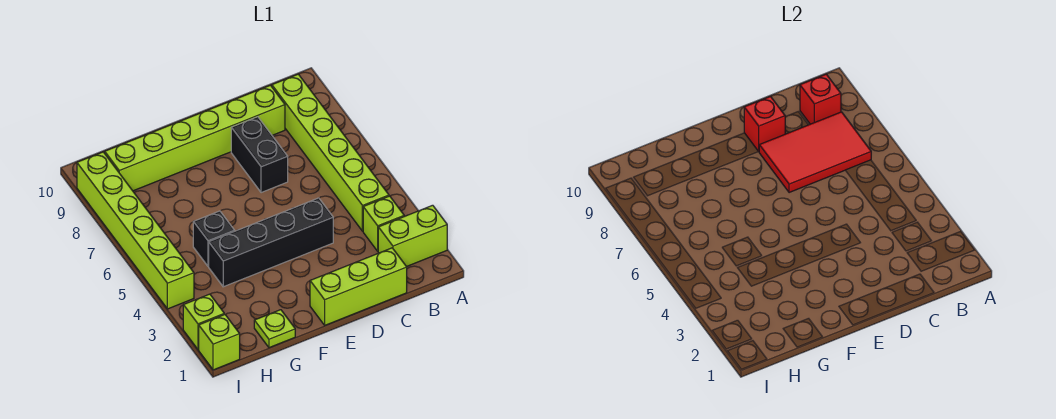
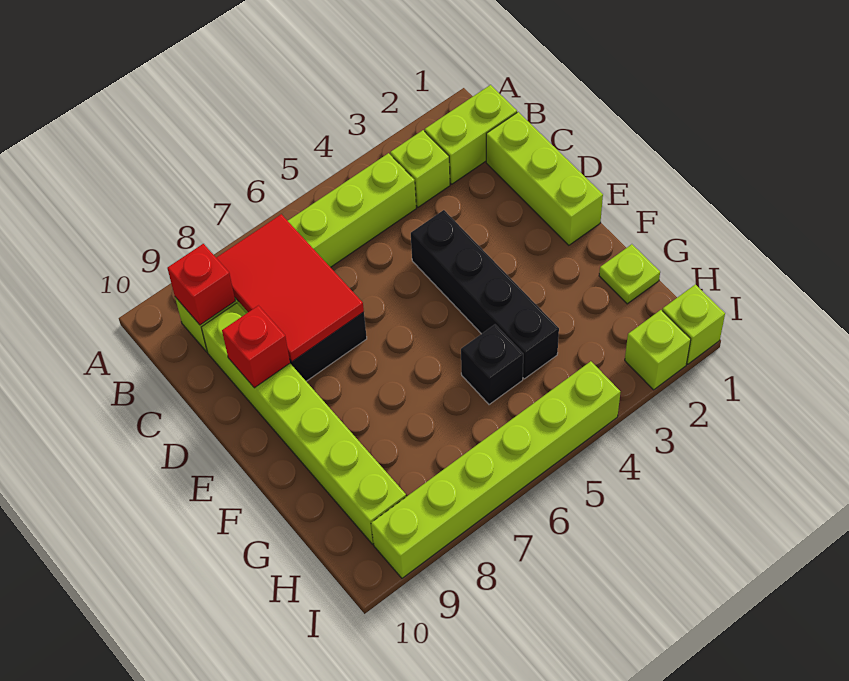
lime 1x2 brick [378,205,447,267] -> lime 1x2 brick turned to [425,85,517,184]

